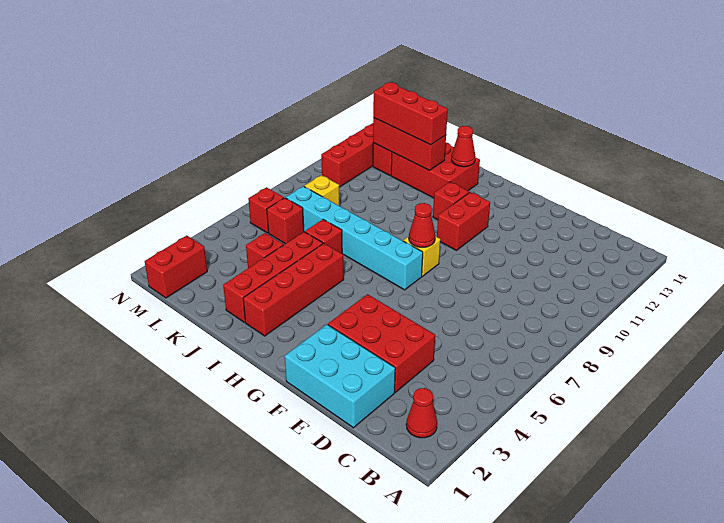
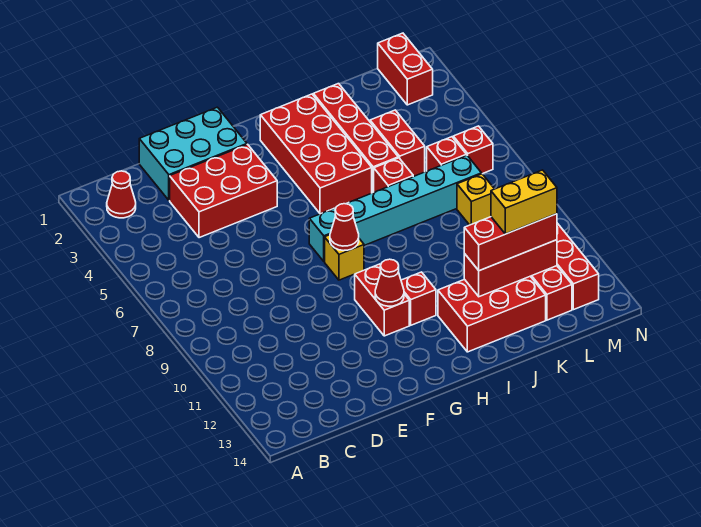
red 1x4 brick [243,243,344,336] -> red 2x4 brick [260,94,372,214]
red 1x1 cone [451,126,476,167] -> red 1x1 cone moved to [375,259,404,306]
red 1x1 brick [246,233,284,268] -> red 1x2 brick [370,110,425,176]
none -> yellow 1x2 brick [491,170,557,234]

